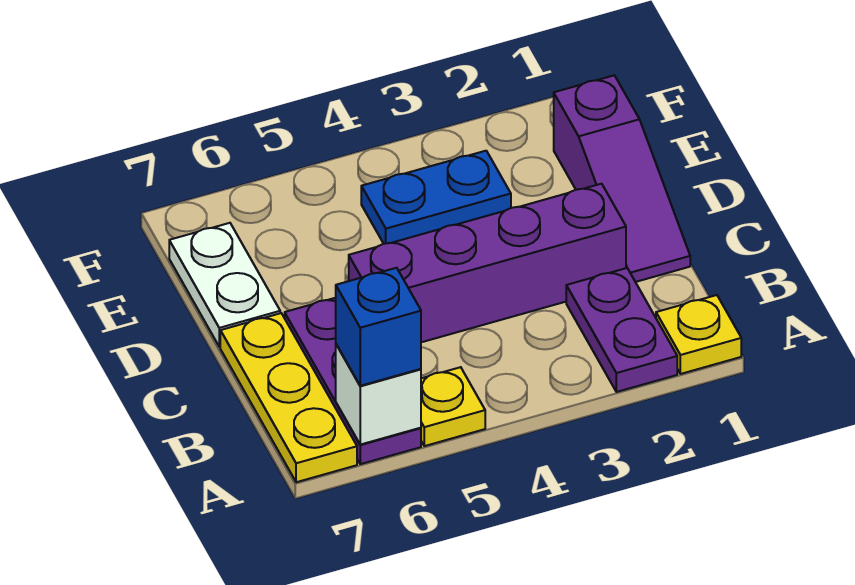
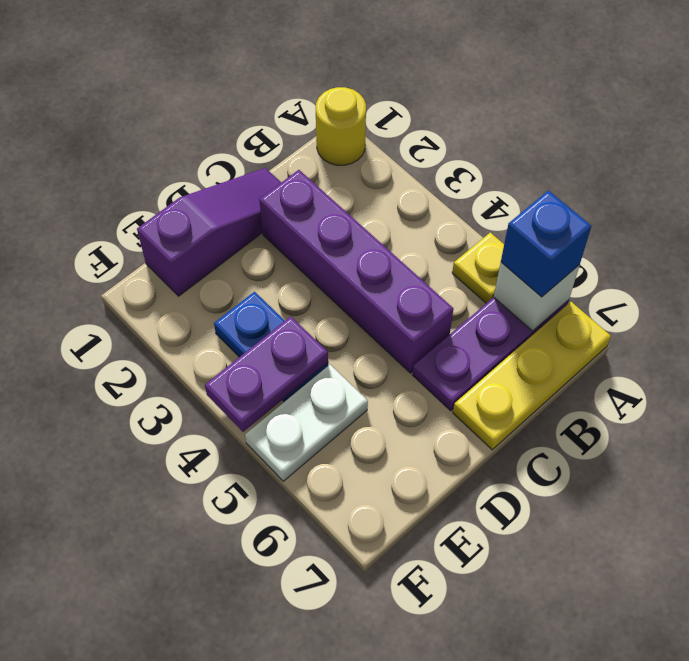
yellow 1x1 plate [656,295,741,374] -> yellow 1x1 round brick [316,87,366,165]
purple 1x2 plate [566,268,677,392] -> purple 1x2 plate moved to [205,317,328,432]
white 1x2 plate [169,223,280,347] -> white 1x2 plate moved to [245,365,368,481]

